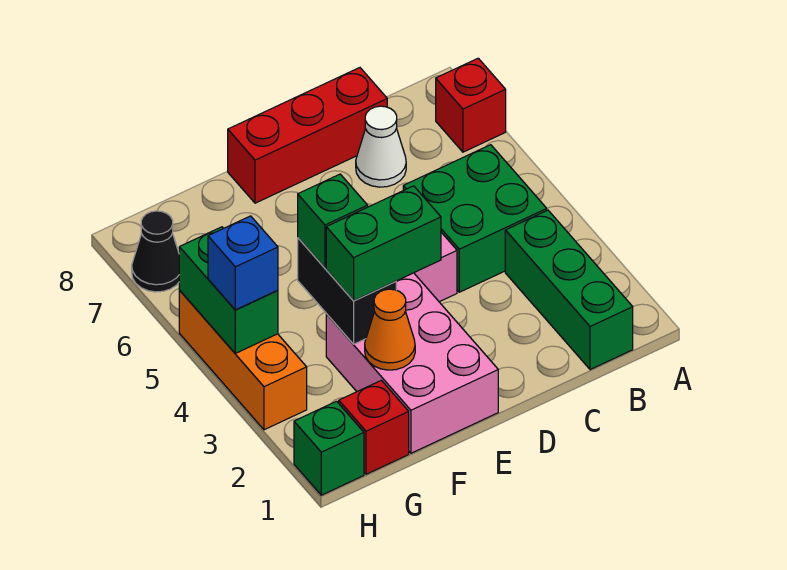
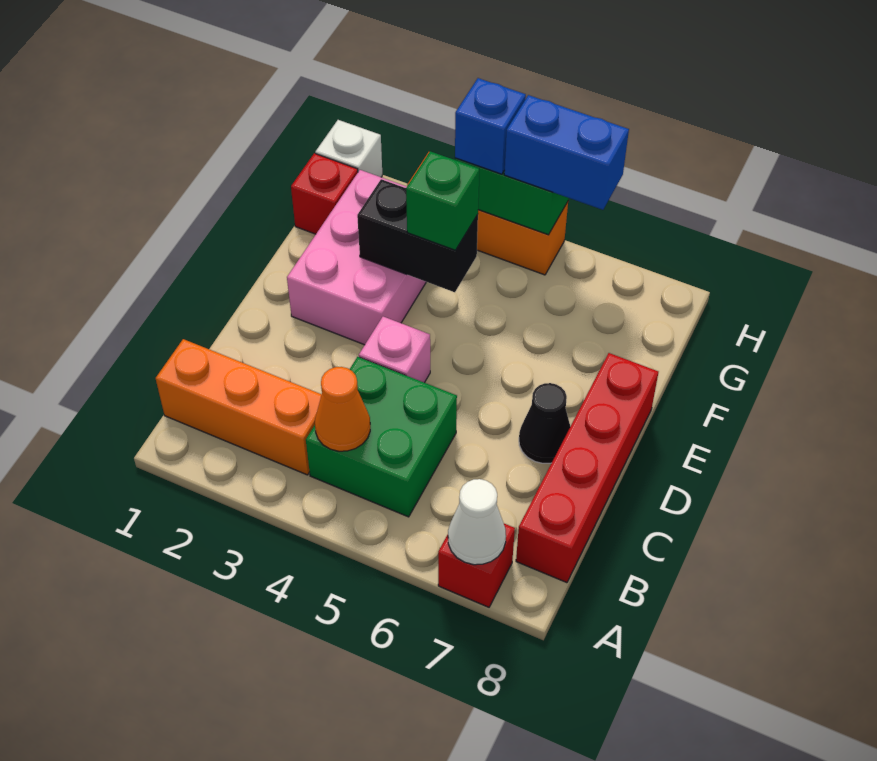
green 1x3 brick [505,210,633,370] -> orange 1x3 brick [156,339,322,475]
white 1x1 cone [356,106,406,187] -> white 1x1 cone moved to [448,479,506,565]
red 1x3 brick [228,68,387,203] -> red 1x4 brick [516,353,658,583]
pink 2x3 brick [326,273,498,453] -> pink 2x3 brick turned to [287,170,426,345]
green 1x2 brick [326,186,441,301] -> none
orange 1x1 cone [365,289,415,370] -> orange 1x1 cone moved to [315,367,370,451]
green 1x1 brick [294,401,364,495] -> white 1x1 brick [315,120,382,177]
none -> blue 1x2 brick [504,95,629,210]
black 1x1 cone [132,211,179,292] -> black 1x1 cone moved to [519,383,570,463]

